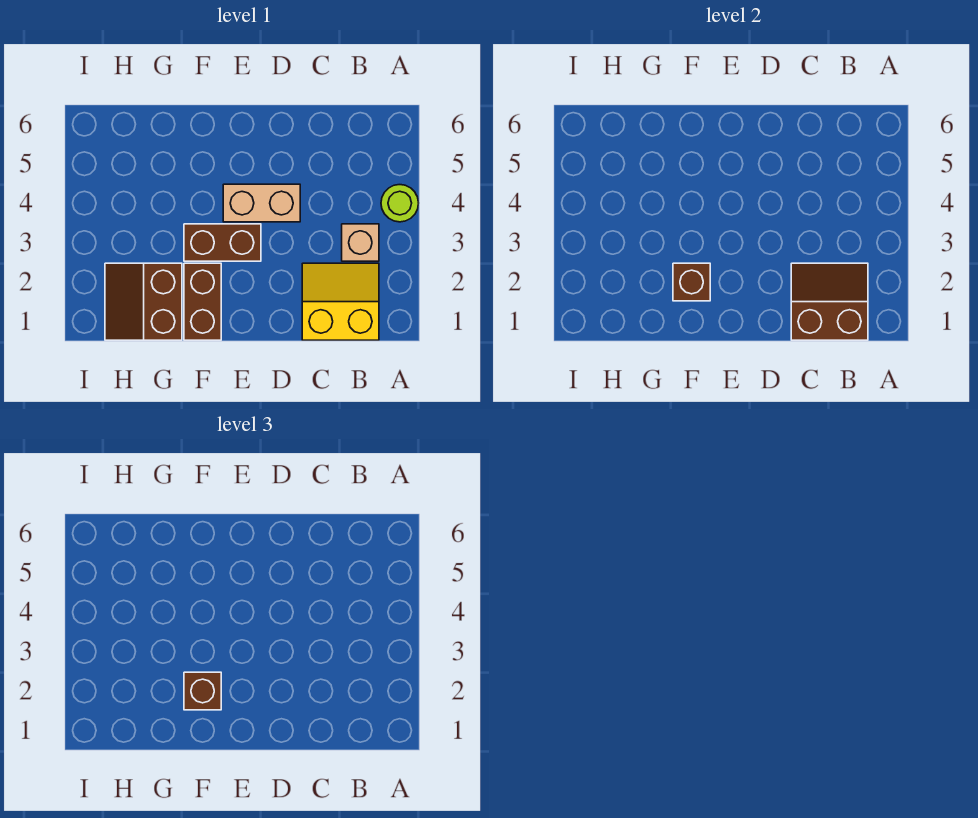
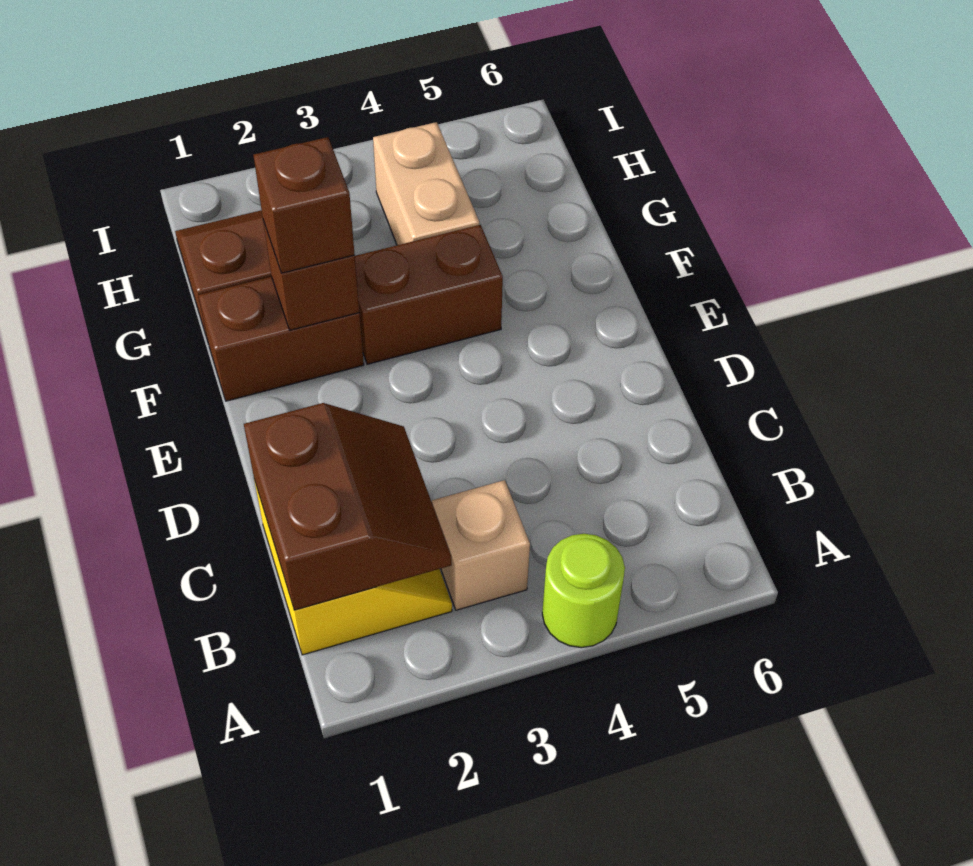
tan 1x2 brick [223,184,300,222] -> tan 1x2 brick moved to [373,122,479,245]
brown 1x2 brick [184,224,261,261] -> brown 1x2 brick turned to [355,225,503,364]

